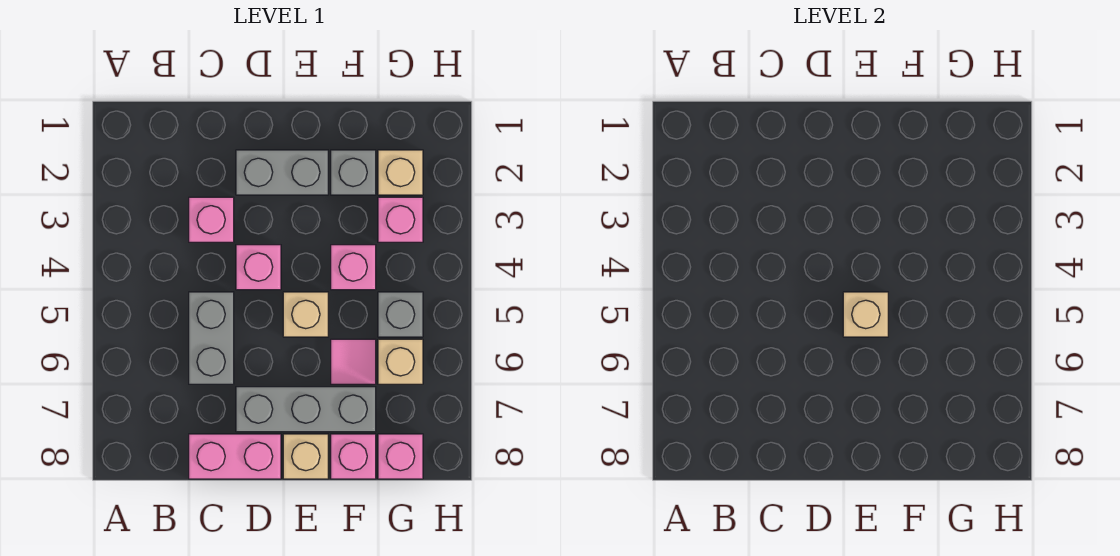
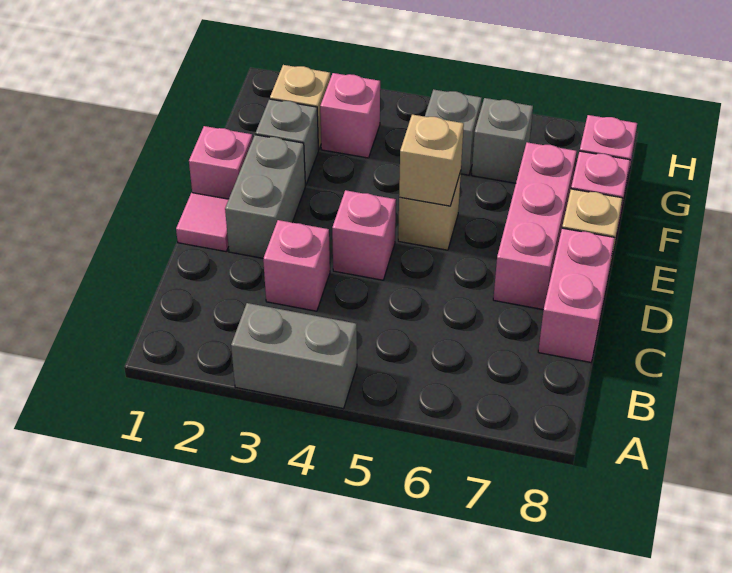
grey 1x2 brick [189,292,234,384] -> grey 1x2 brick moved to [231,303,357,409]
grey 1x3 brick [236,387,376,432] -> pink 1x3 brick [493,142,577,310]
pink 1x1 brick [331,245,376,290] -> pink 1x1 brick moved to [189,126,253,199]
pink 1x1 tile [331,339,376,384] -> pink 1x1 tile moved to [176,193,229,251]
tan 1x1 brick [378,339,423,384] -> grey 1x1 brick [472,98,533,183]

